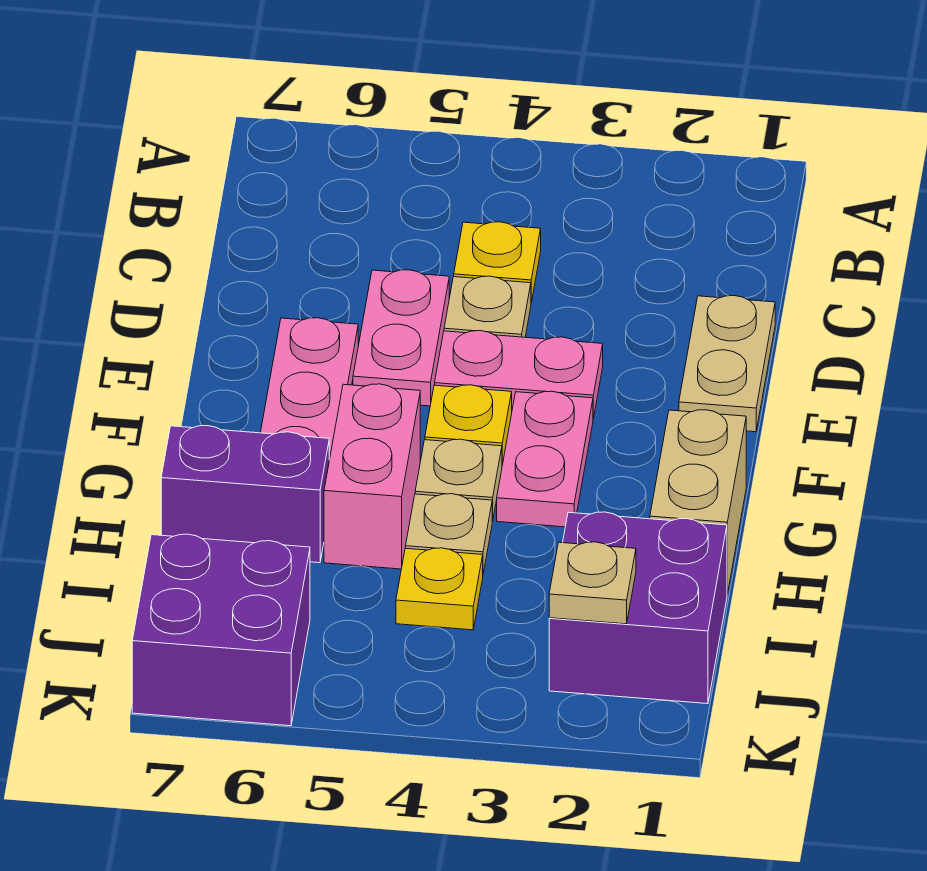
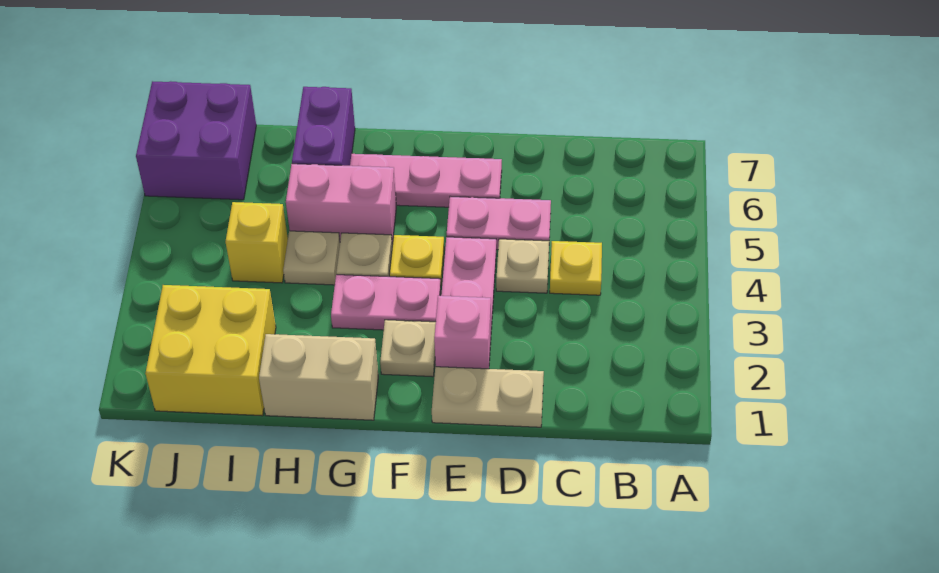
none -> pink 1x1 brick [434,296,491,369]
purple 2x2 brick [549,512,727,704] -> yellow 2x2 brick [145,285,276,416]
yellow 1x1 plate [396,548,483,630] -> yellow 1x1 brick [226,202,288,283]
tan 1x1 plate [549,542,636,624] -> tan 1x1 plate moved to [380,320,436,377]

